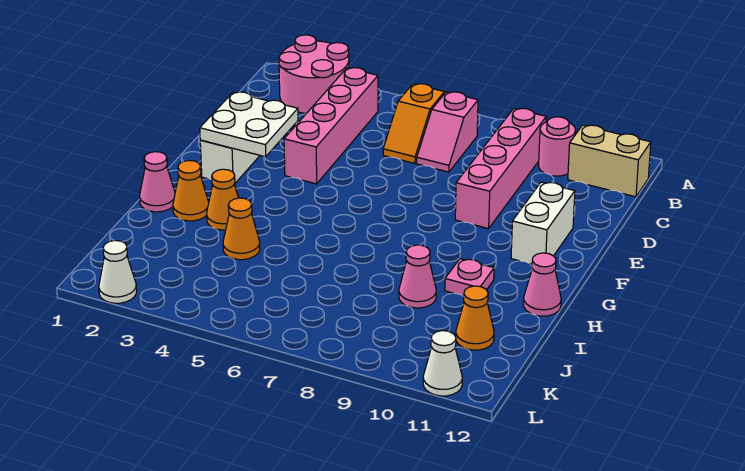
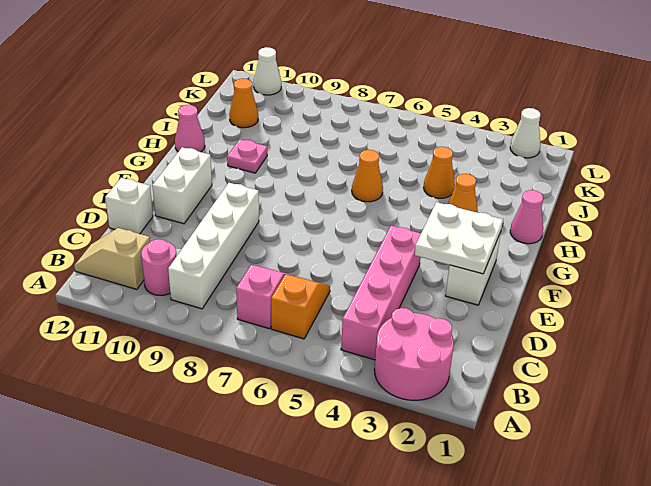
pink 1x4 brick [455,108,546,229] -> white 1x4 brick [168,183,259,309]
tan 1x2 brick [568,125,651,197] -> tan 1x2 slope [74,228,150,289]
none -> white 1x1 brick [105,178,153,234]
orange 1x1 cone [173,161,209,221] -> orange 1x1 cone moved to [352,150,383,202]
pink 1x1 cone [399,245,436,308] -> none

